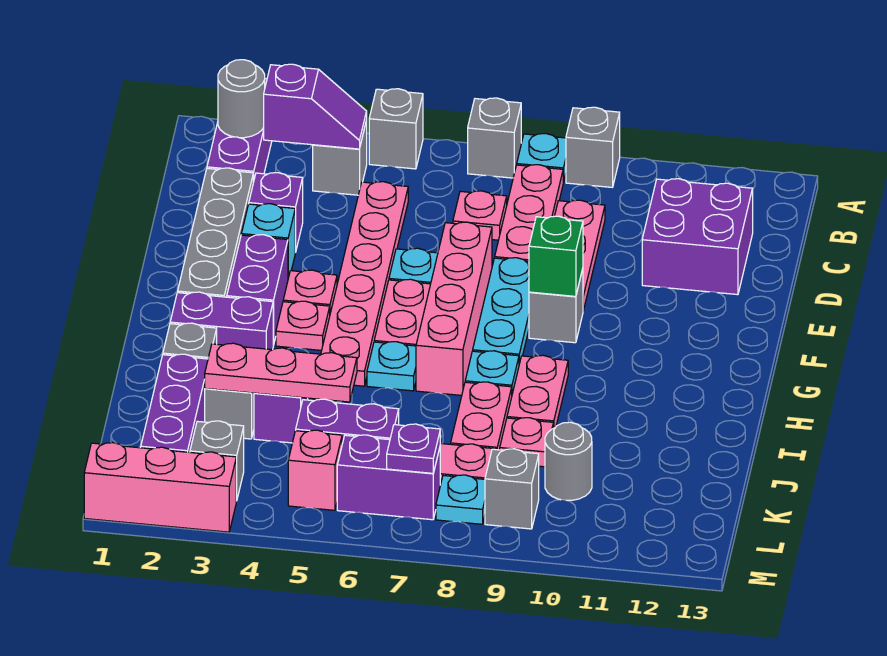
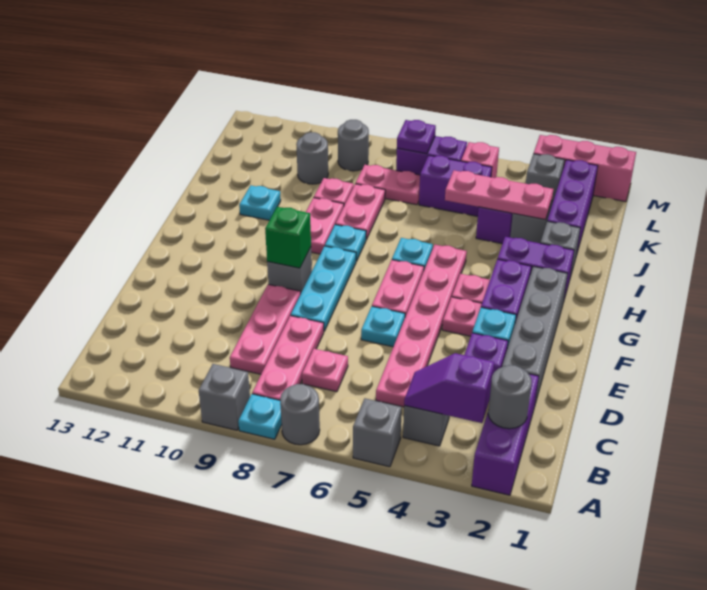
grey 1x1 brick [468,98,521,178] -> grey 1x1 round brick [280,384,320,445]
purple 2x2 brick [642,179,753,295] -> none
pink 1x4 brick [416,222,492,395] -> none
cyan 1x1 plate [436,475,485,524] -> cyan 1x1 plate moved to [239,185,281,220]
grey 1x1 brick [485,449,539,529] -> grey 1x1 round brick [338,120,369,171]

